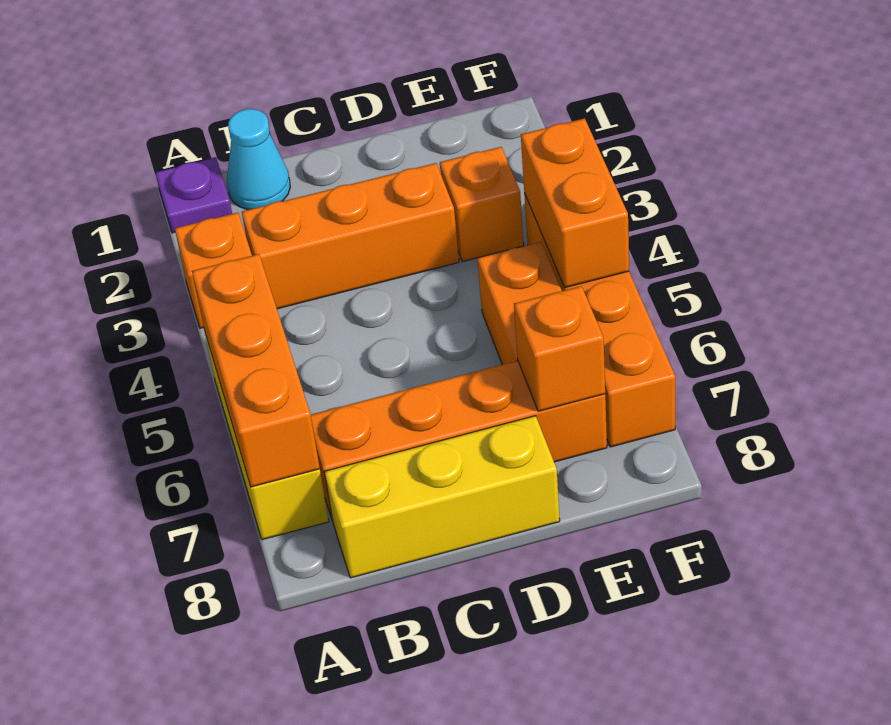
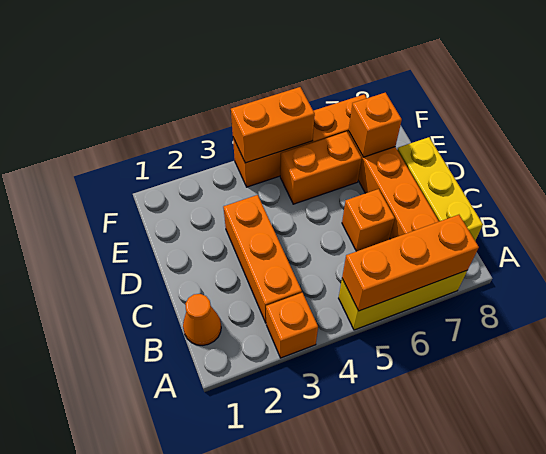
purple 1x1 plate [155,157,232,233] -> none
cyan 1x1 cone [227,109,290,210] -> orange 1x1 cone [183,294,221,345]
orange 1x1 brick [440,147,524,262] -> orange 1x1 brick moved to [342,189,395,251]

